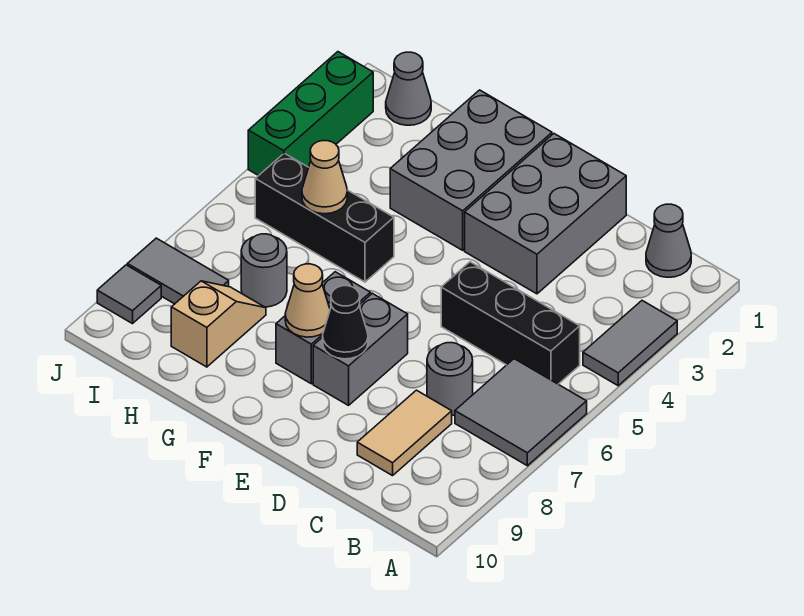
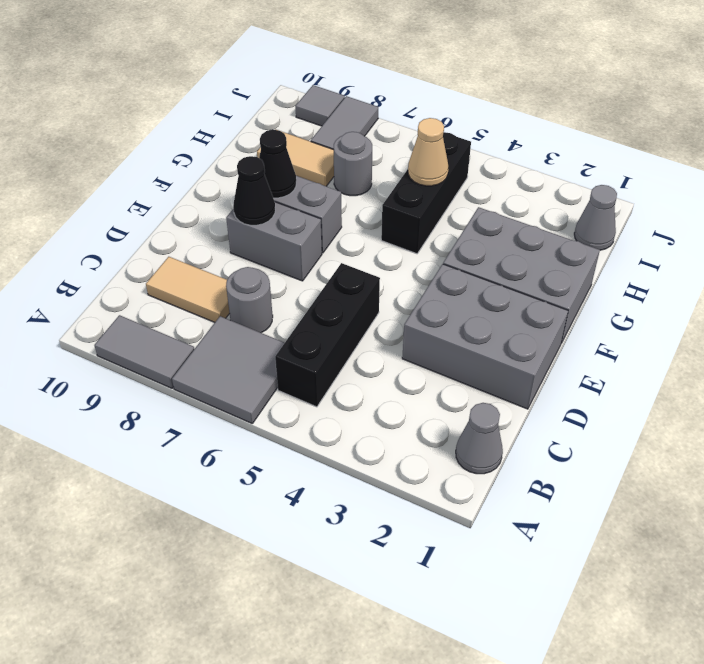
grey 1x2 tile [583,301,677,386] -> grey 1x2 tile moved to [94,315,194,388]
tan 1x1 cone [285,264,330,337] -> black 1x1 cone [259,130,296,198]
tan 1x2 slope [171,281,266,367] -> tan 1x2 tile [257,129,334,186]
green 1x3 brick [248,52,373,176] -> none

